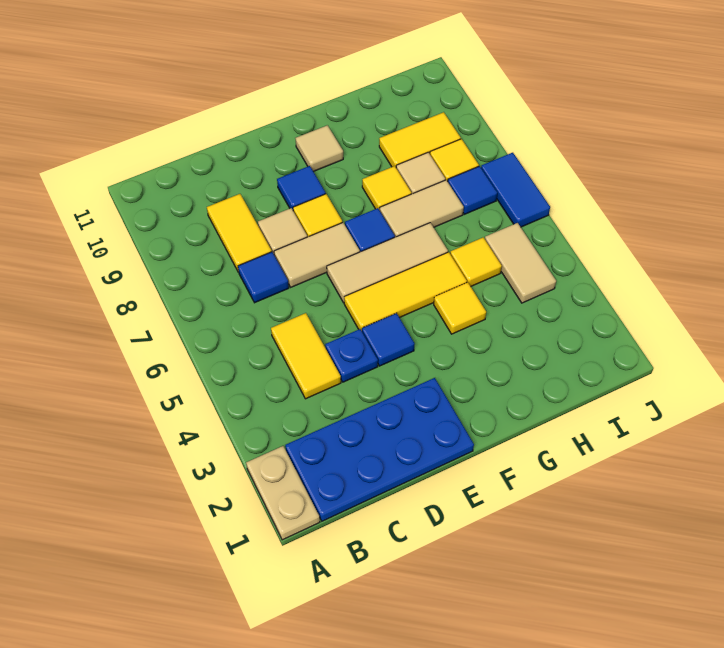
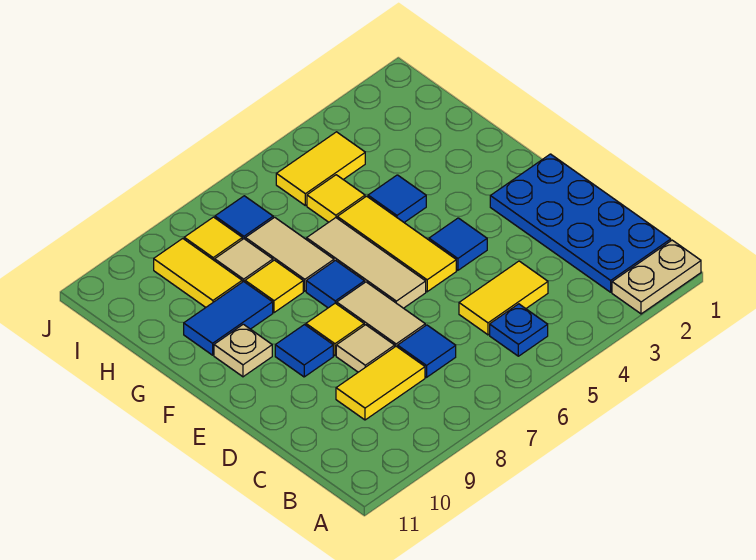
blue 1x1 plate [325,329,378,382] -> blue 1x1 plate moved to [490,304,548,356]
tan 1x1 tile [295,125,343,172] -> tan 1x1 plate [214,324,272,377]
yellow 1x1 tile [434,282,486,334] -> blue 1x1 tile [368,175,426,222]
tan 1x2 tile [485,223,556,303] -> yellow 1x2 tile [276,132,365,206]
blue 1x2 tile [481,153,550,227] -> blue 1x2 tile moved to [184,281,273,355]

